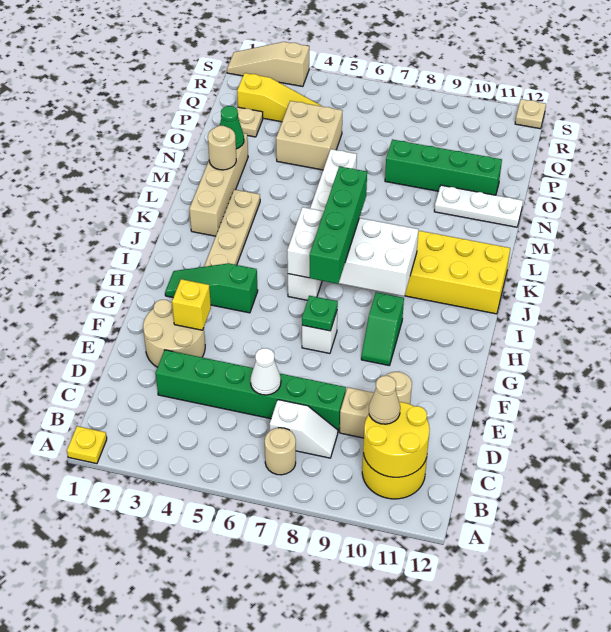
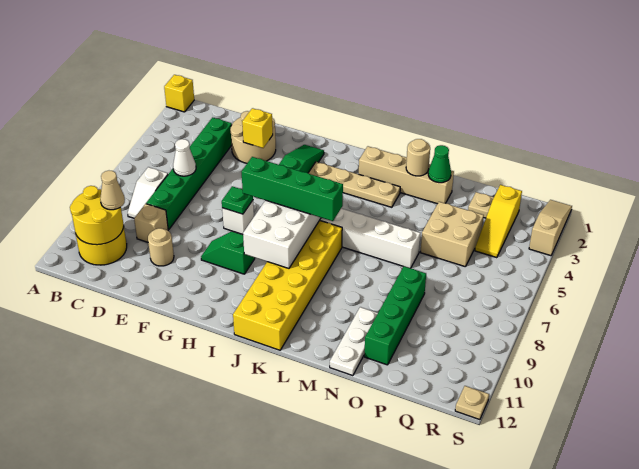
yellow 1x1 plate [67,426,107,464] -> yellow 1x1 brick [164,75,194,112]
tan 1x1 round brick [265,428,296,475] -> none

